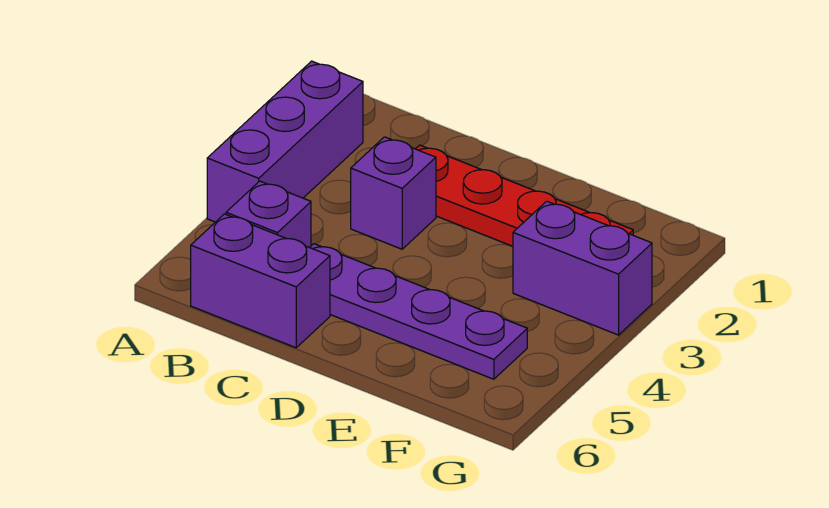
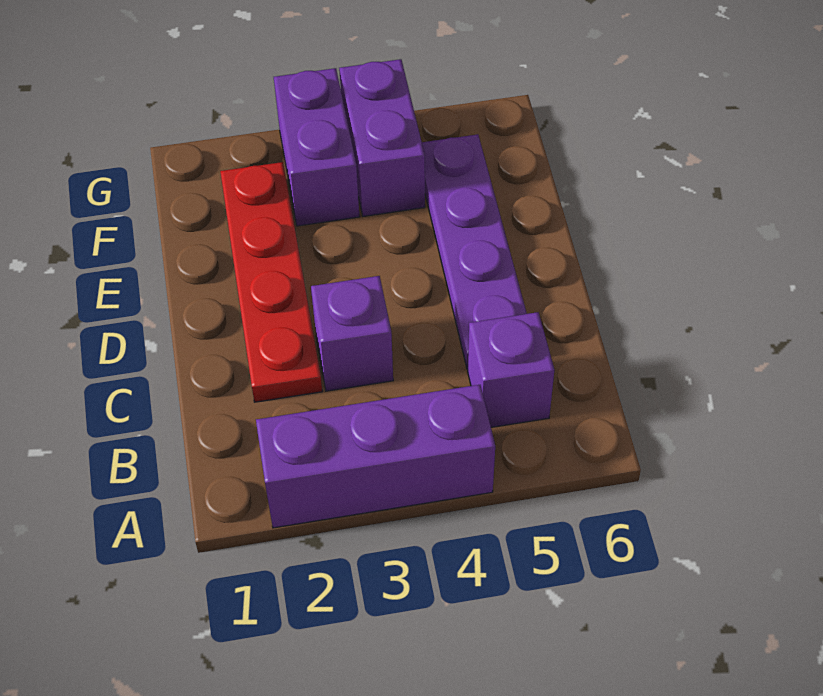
purple 1x2 brick [191,214,330,348] -> purple 1x2 brick moved to [339,59,425,216]

